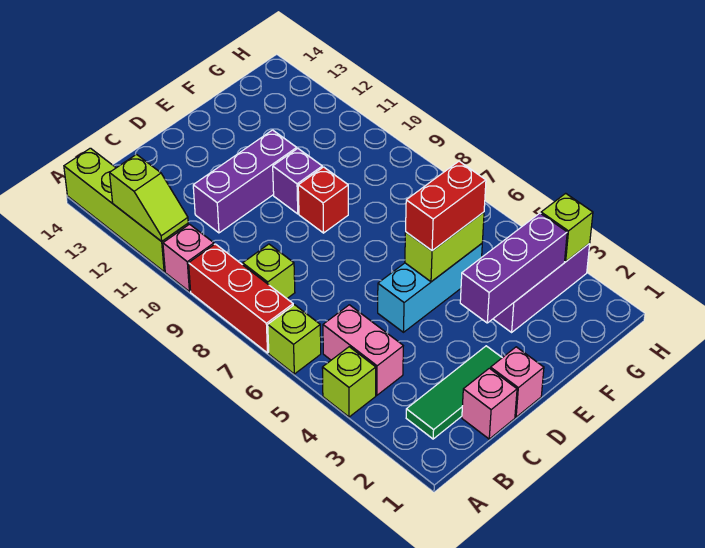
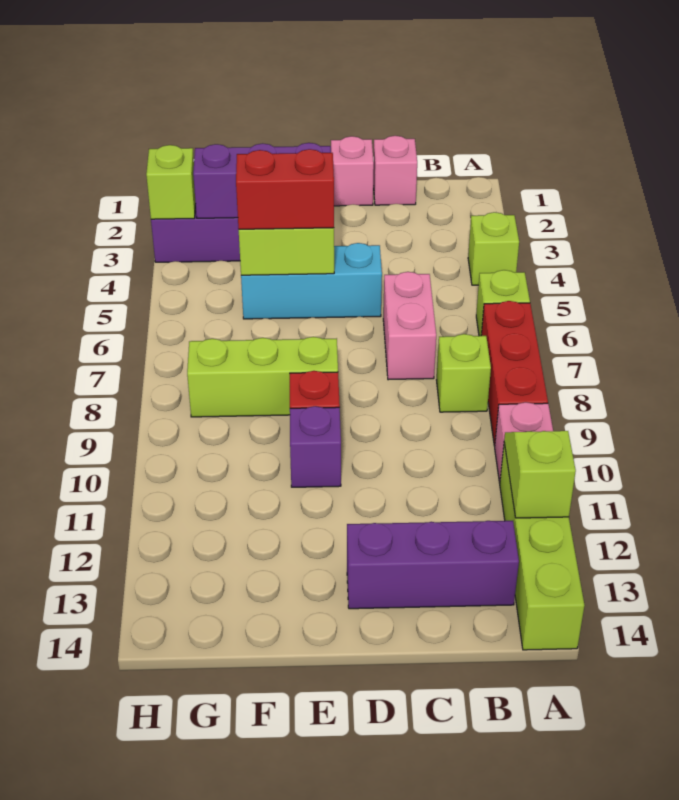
green 1x3 tile [406,346,502,439] -> none
pink 1x2 brick [323,305,403,395] -> pink 1x2 brick moved to [383,272,436,380]
purple 1x3 brick [193,130,297,233] -> purple 1x3 brick moved to [347,521,519,609]
none -> lime 1x3 brick [187,337,338,417]

